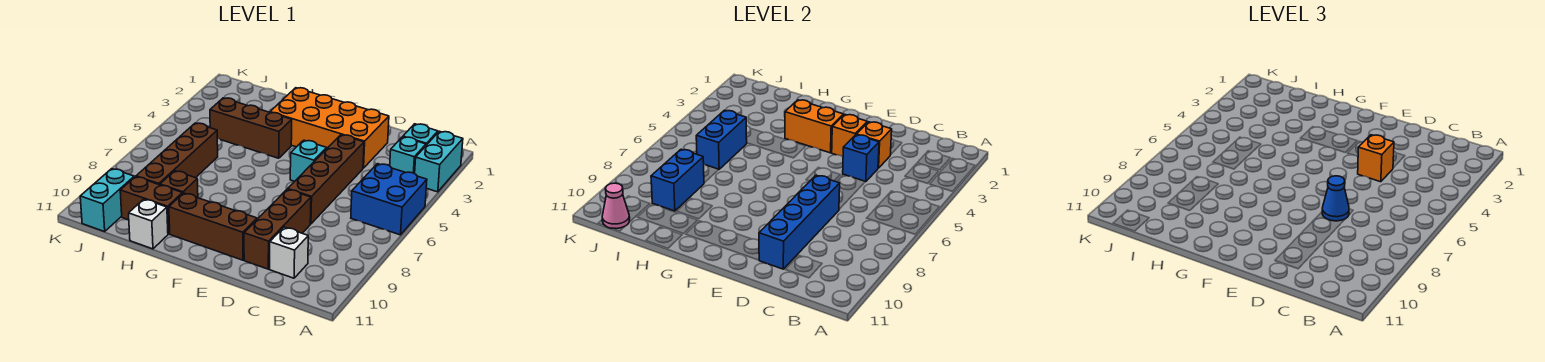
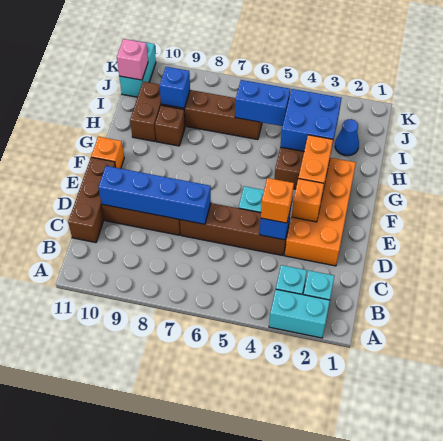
blue 2x2 brick [351,164,427,235] -> blue 2x2 brick moved to [280,89,342,151]
white 1x1 brick [270,227,308,278] -> none
orange 1x1 brick [856,122,892,168] -> orange 1x1 brick moved to [91,137,124,169]
blue 1x1 cone [1322,176,1349,221] -> blue 1x1 cone moved to [335,119,359,156]
brown 1x3 brick [169,193,257,260] -> brown 1x3 brick moved to [68,157,116,243]
white 1x1 brick [129,199,168,249] -> none
blue 1x2 brick [651,149,704,211] -> blue 1x1 brick [160,67,190,108]
cyan 1x2 brick [80,169,134,232] -> cyan 1x2 brick turned to [119,40,156,97]
pink 1x1 cone [602,183,630,229] -> pink 1x1 brick [117,39,148,80]

